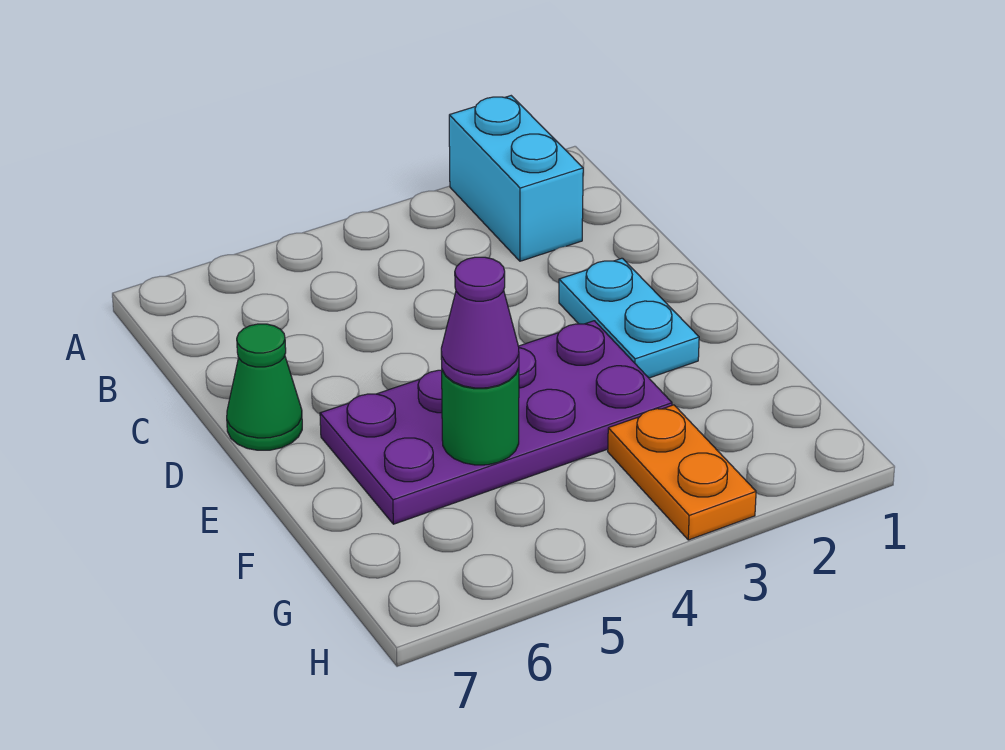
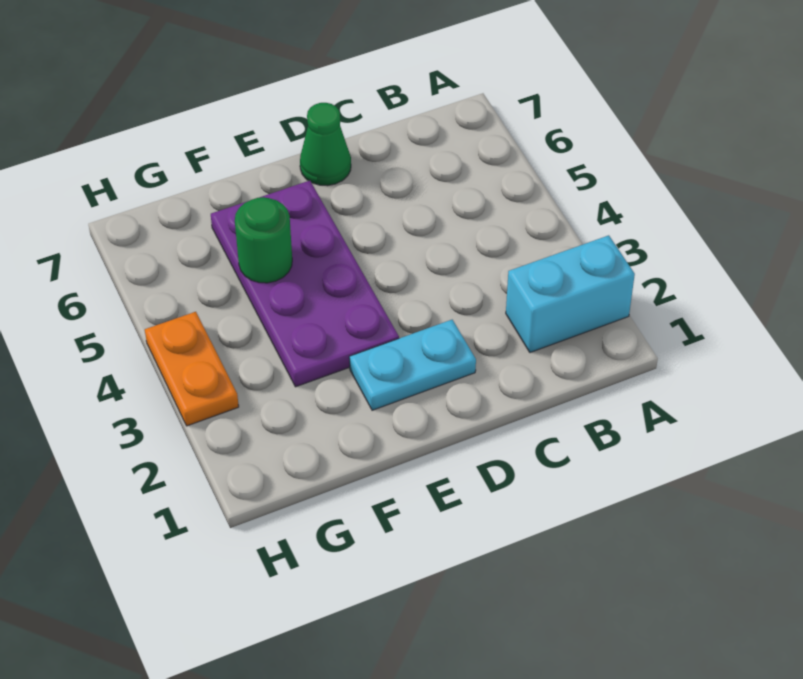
purple 1x1 cone [441,257,519,388] -> none
orange 1x2 plate [608,405,756,540] -> orange 1x2 plate turned to [145,312,239,426]

